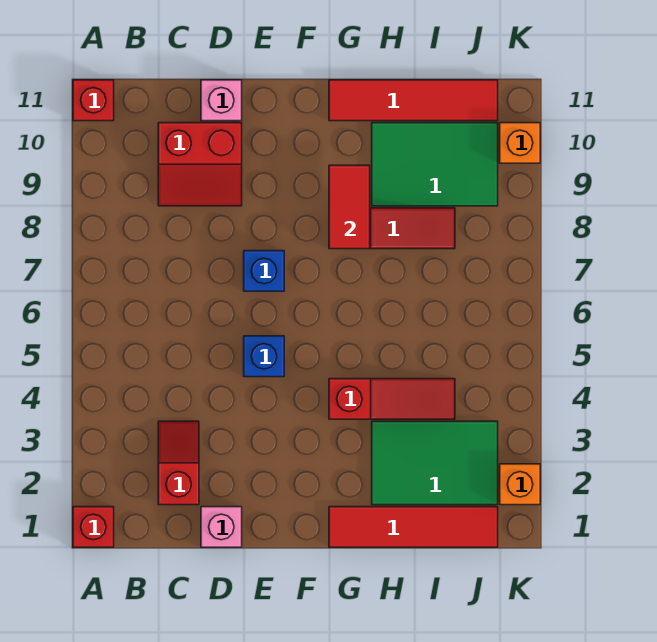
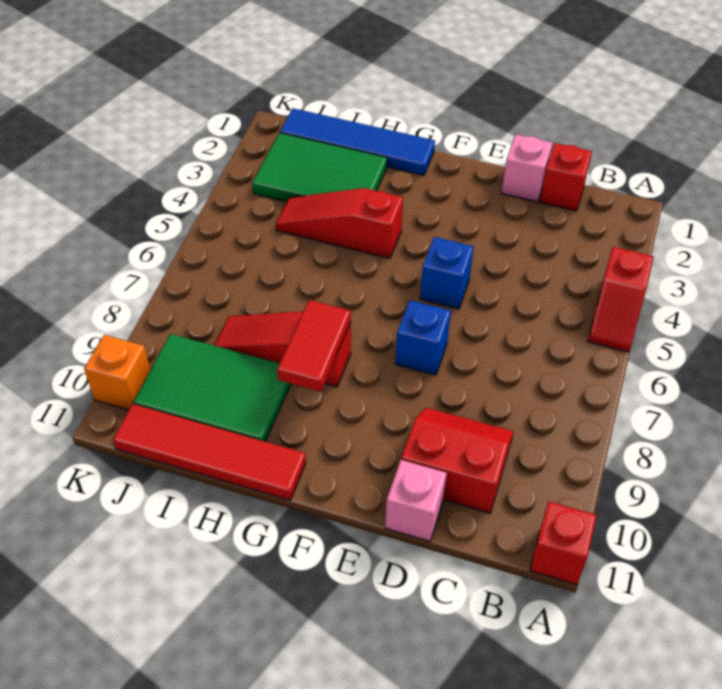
red 1x1 brick [73,507,114,547] -> red 1x1 brick moved to [540,143,592,211]
red 1x2 slope [158,421,199,505] -> red 1x2 slope moved to [588,247,654,352]
red 1x4 tile [329,507,498,547] -> blue 1x4 tile [280,108,435,175]
orange 1x1 brick [500,464,540,505] -> none

